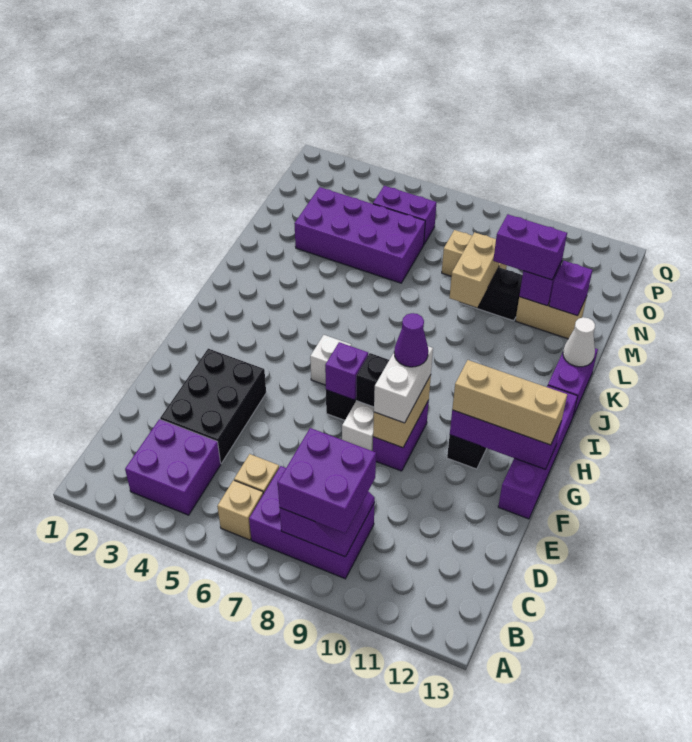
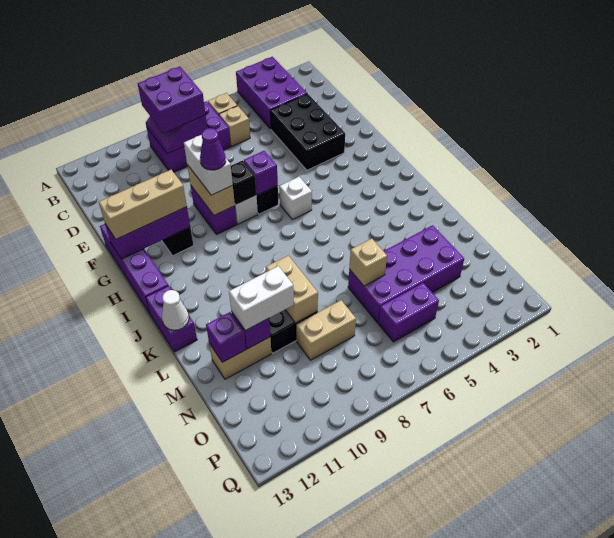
purple 2x2 brick [125,419,221,515] -> purple 2x3 brick [236,57,307,129]
none -> tan 1x1 brick [349,239,387,286]
purple 1x2 brick [493,214,567,280] -> white 1x2 brick [229,266,294,331]

